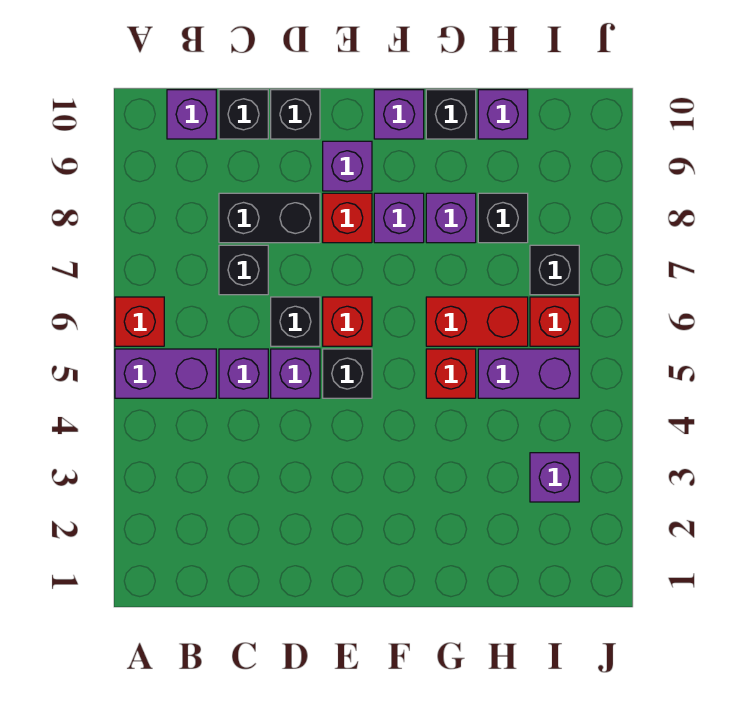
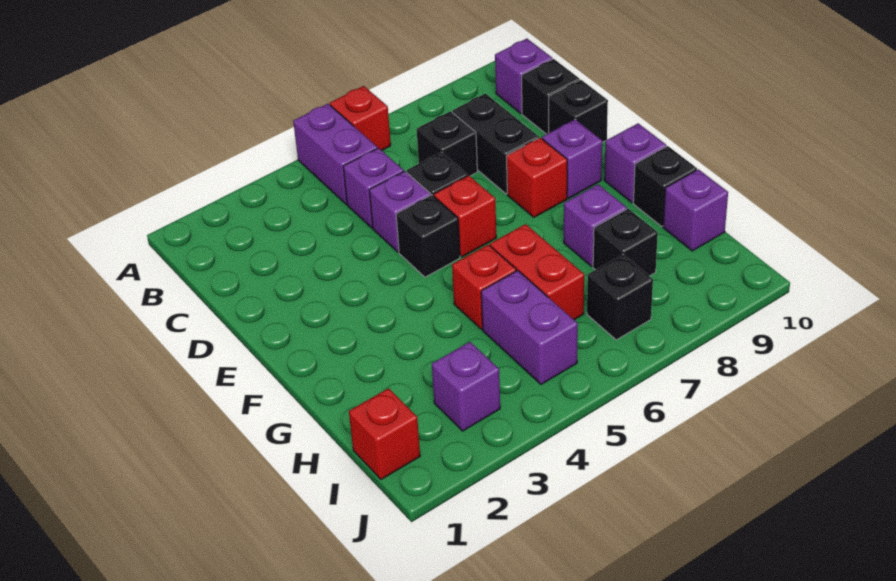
purple 1x1 brick [374,193,424,243] -> none
red 1x1 brick [530,297,579,346] -> red 1x1 brick moved to [349,388,420,479]

